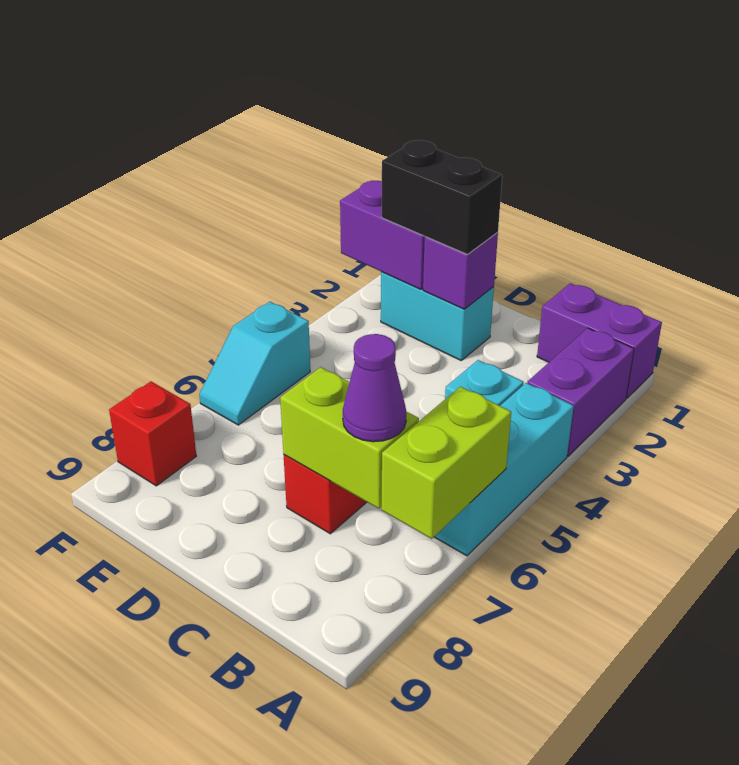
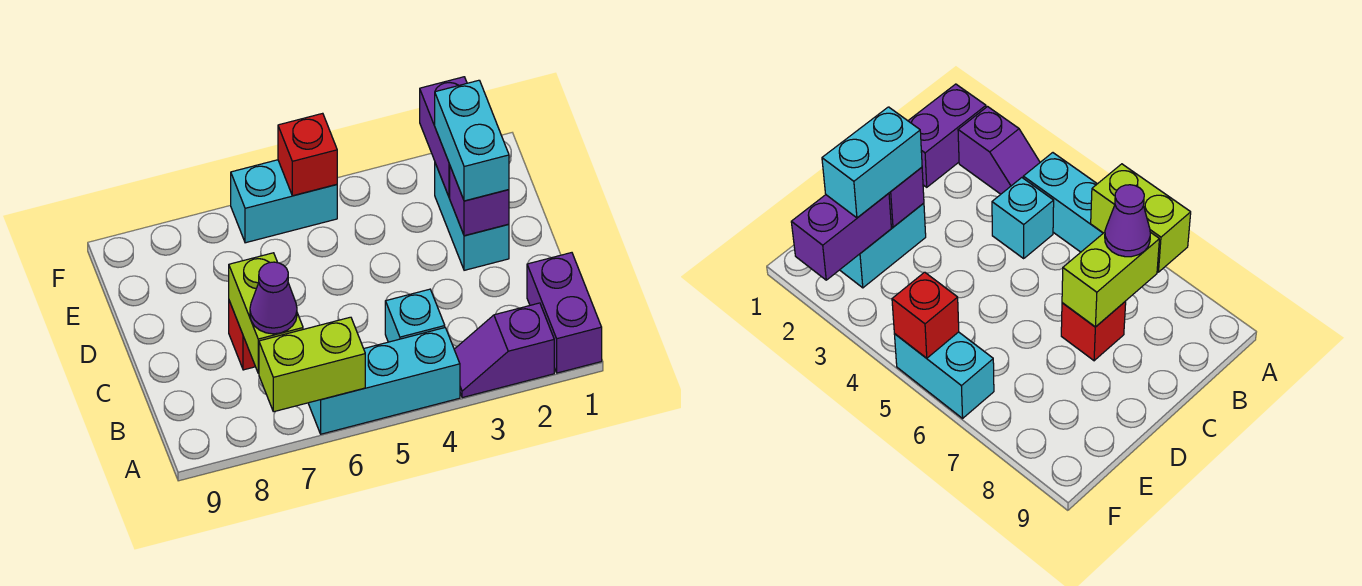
purple 1x2 brick [527,328,634,456] -> purple 1x2 slope [454,303,554,398]
black 1x2 brick [382,140,502,254] -> cyan 1x2 brick [435,80,509,201]
cyan 1x2 slope [199,302,310,425] -> cyan 1x2 brick [231,160,337,243]
red 1x1 brick [109,382,196,486] -> red 1x1 brick moved to [278,113,337,196]

